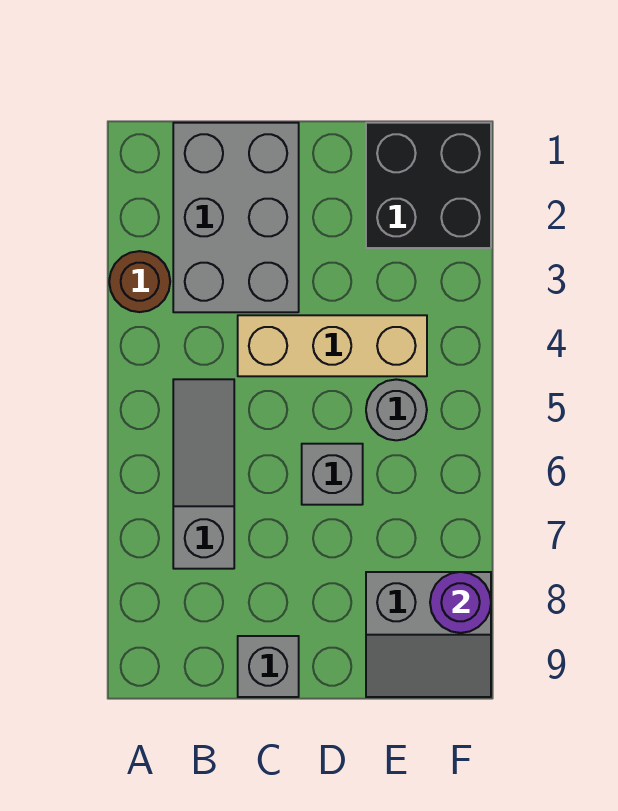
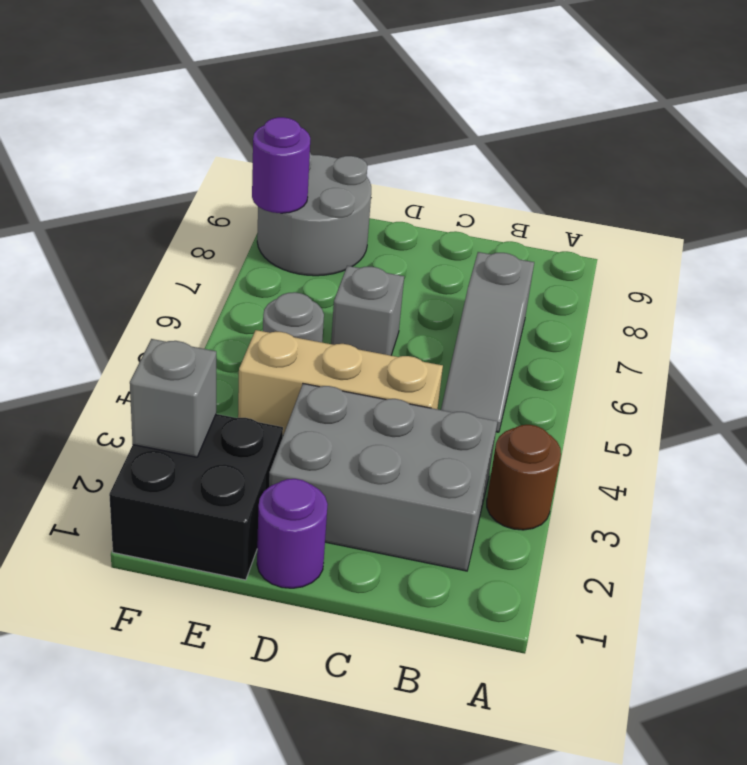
grey 2x3 brick [173,123,299,312] -> grey 2x3 brick turned to [269,384,498,571]
grey 1x1 brick [238,636,299,697] -> grey 1x1 brick moved to [130,339,216,457]
none -> purple 1x1 round brick [257,479,328,588]
grey 2x2 slope [366,572,491,697] -> grey 2x2 round brick [257,153,371,276]

